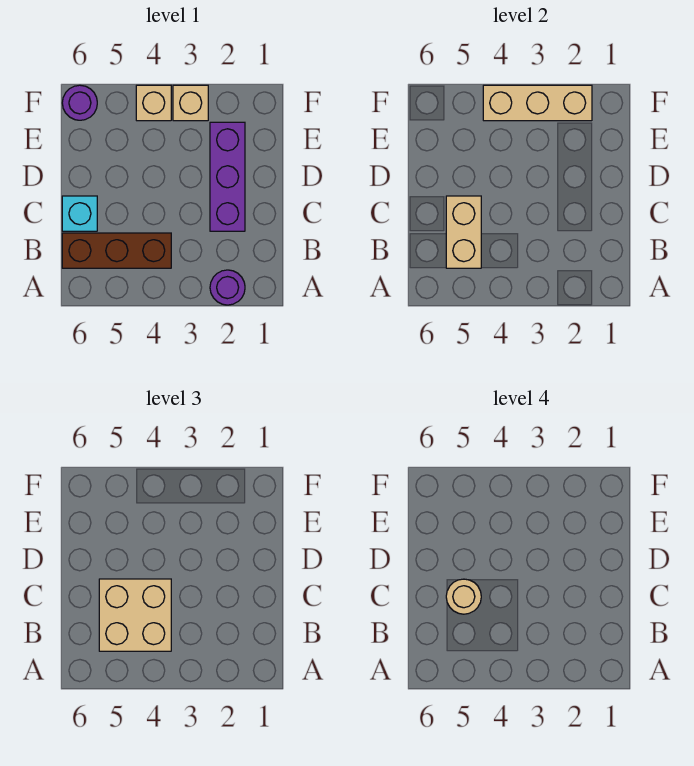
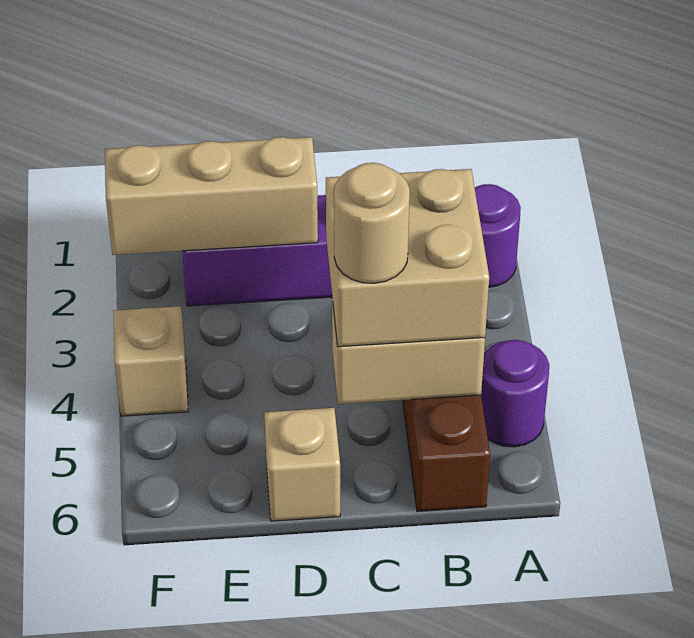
cyan 1x1 brick [62,196,97,231] -> none
tan 1x3 brick [483,85,592,121] -> tan 1x3 brick turned to [105,137,318,255]
tan 1x1 brick [173,85,208,121] -> tan 1x1 brick moved to [264,408,340,521]
purple 1x1 round brick [62,85,97,120] -> purple 1x1 round brick moved to [481,340,549,447]

